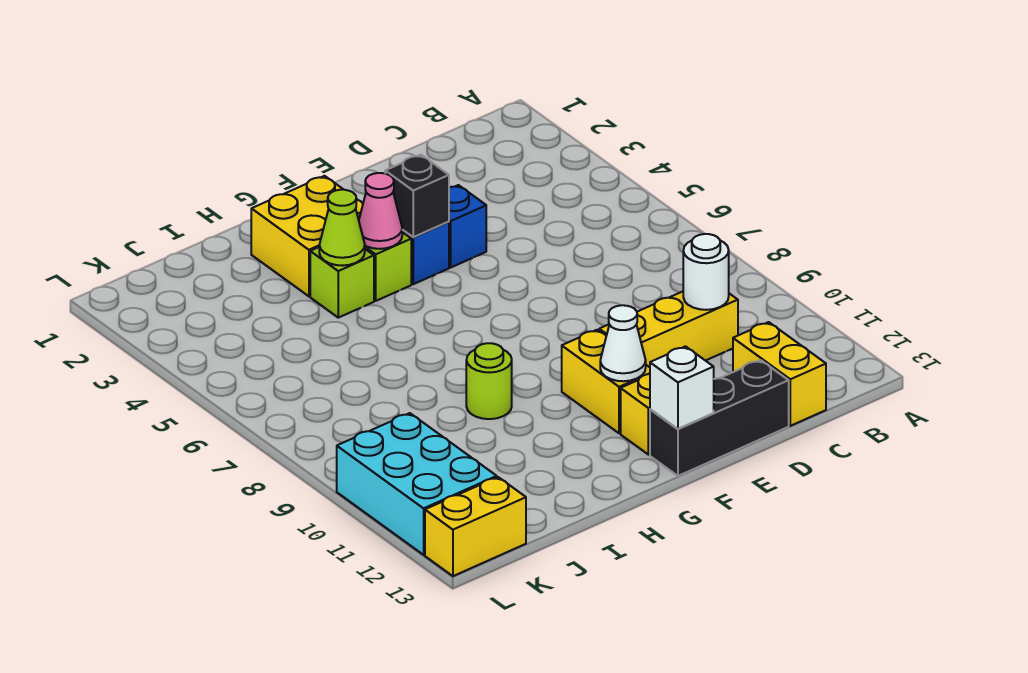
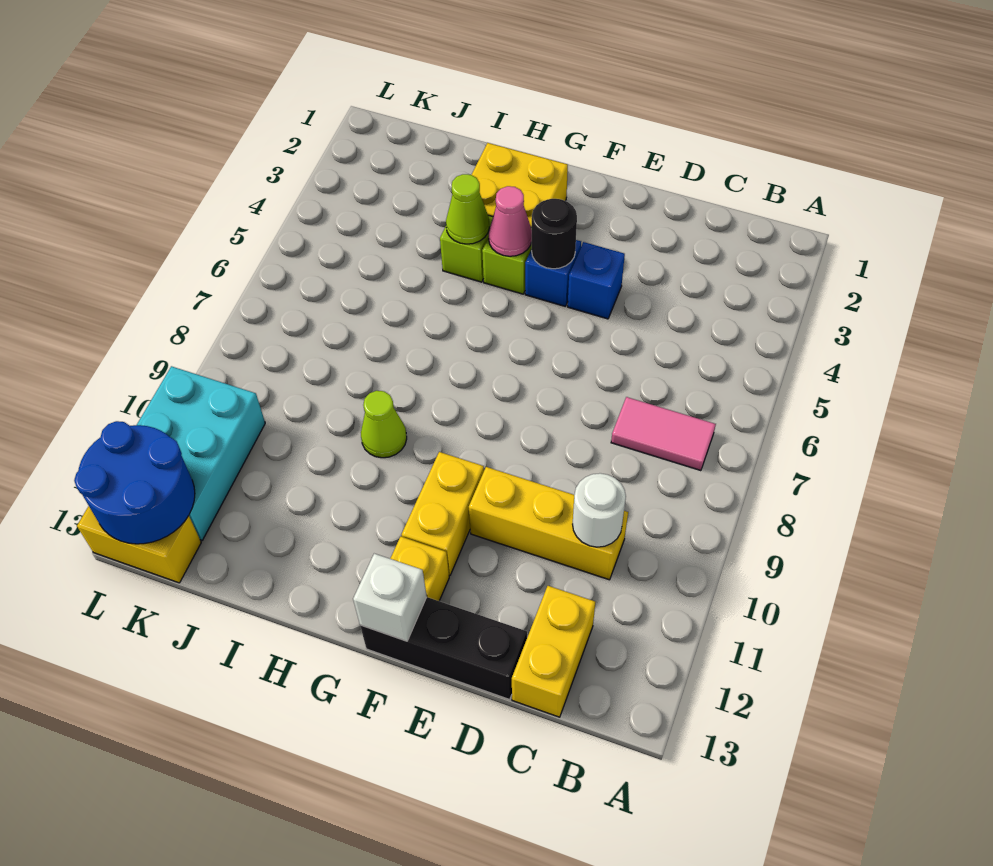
none -> pink 1x2 tile [611,397,716,471]
black 1x1 brick [385,155,449,237] -> black 1x1 round brick [532,199,577,269]
white 1x1 cone [600,305,646,381] -> none
lime 1x1 round brick [466,343,512,419] -> lime 1x1 cone [361,391,407,458]
none -> blue 2x2 round brick [74,421,195,544]

